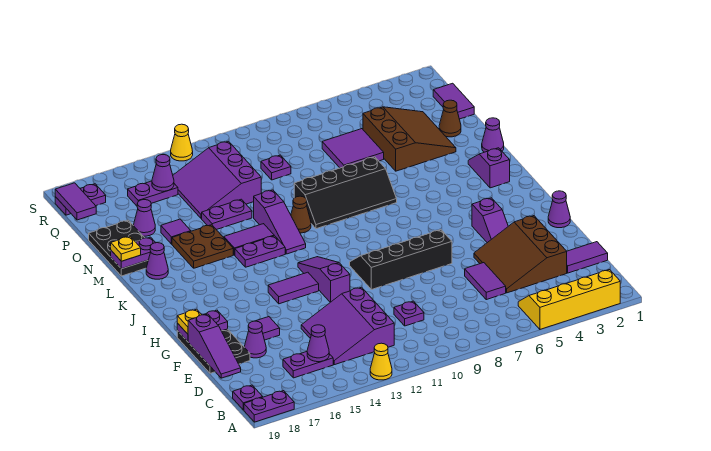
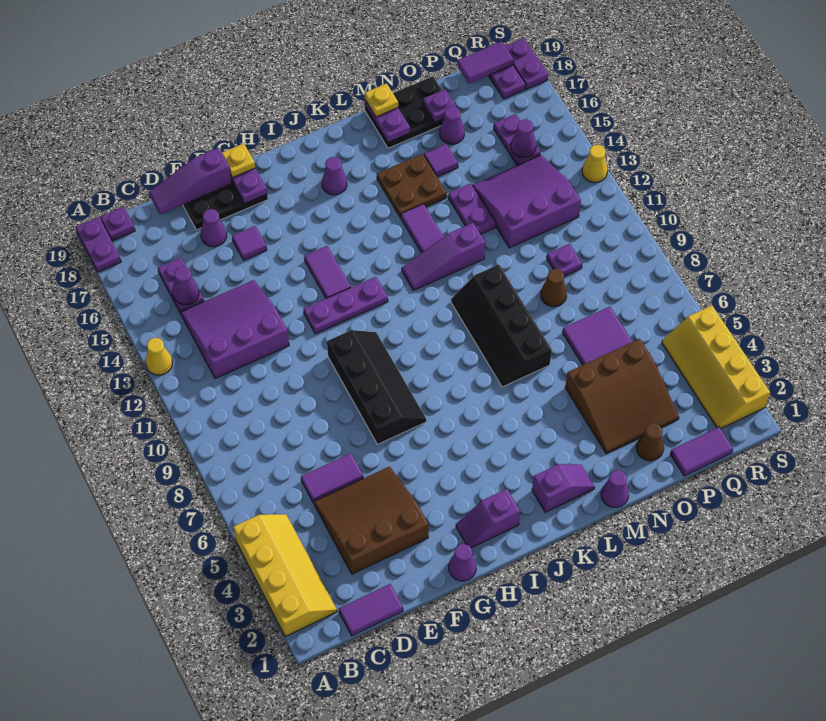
purple 1x2 tile [567,242,608,273] -> purple 1x2 tile turned to [339,584,403,636]
purple 1x1 plate [394,301,424,326] -> purple 1x1 plate moved to [423,89,456,122]
purple 1x2 slope [472,198,508,243] -> purple 1x2 slope moved to [456,489,520,548]
purple 1x3 slope [298,257,350,302] -> purple 1x3 plate [303,277,388,334]
purple 1x2 plate [235,236,285,267] -> purple 1x2 plate moved to [506,38,548,89]
brown 1x1 cone [291,196,311,233] -> brown 1x1 cone moved to [541,269,567,307]
purple 1x1 cone [146,243,168,279] -> purple 1x1 cone moved to [322,157,347,195]
none -> yellow 2x4 slope [662,306,770,429]

